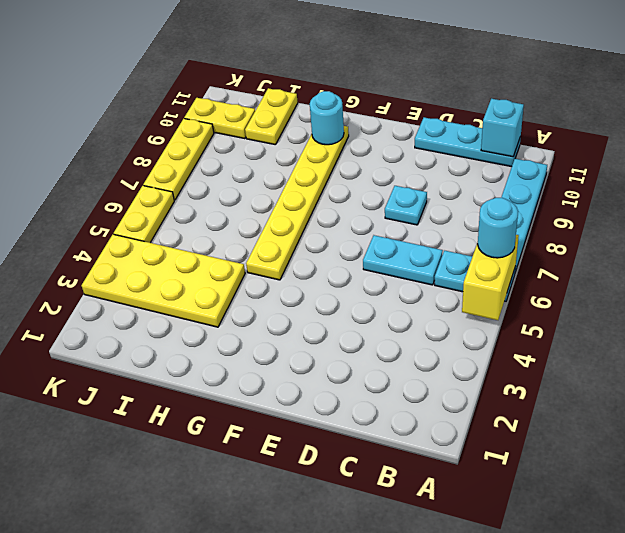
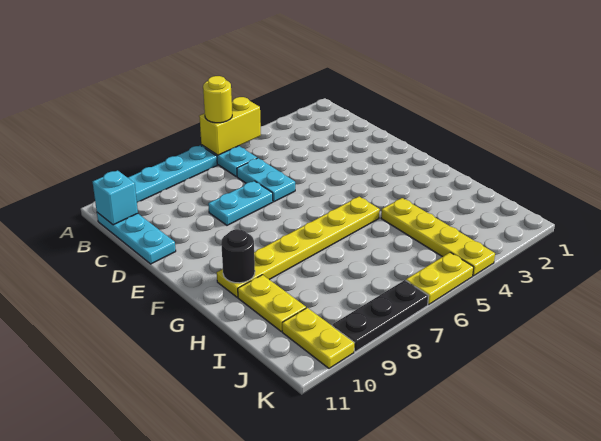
cyan 1x1 round brick [478,198,518,258] -> yellow 1x1 round brick [203,76,232,123]
cyan 1x1 plate [385,186,427,225] -> cyan 1x2 plate [208,181,273,225]
cyan 1x1 round brick [310,91,344,145] -> black 1x1 round brick [221,229,255,283]
yellow 2x4 plate [82,234,245,327] -> yellow 1x4 plate [381,198,495,276]
yellow 1x2 plate [245,88,298,145] -> yellow 1x2 plate turned to [238,275,306,331]
yellow 1x3 plate [143,119,214,200] -> black 1x3 plate [332,280,428,352]

